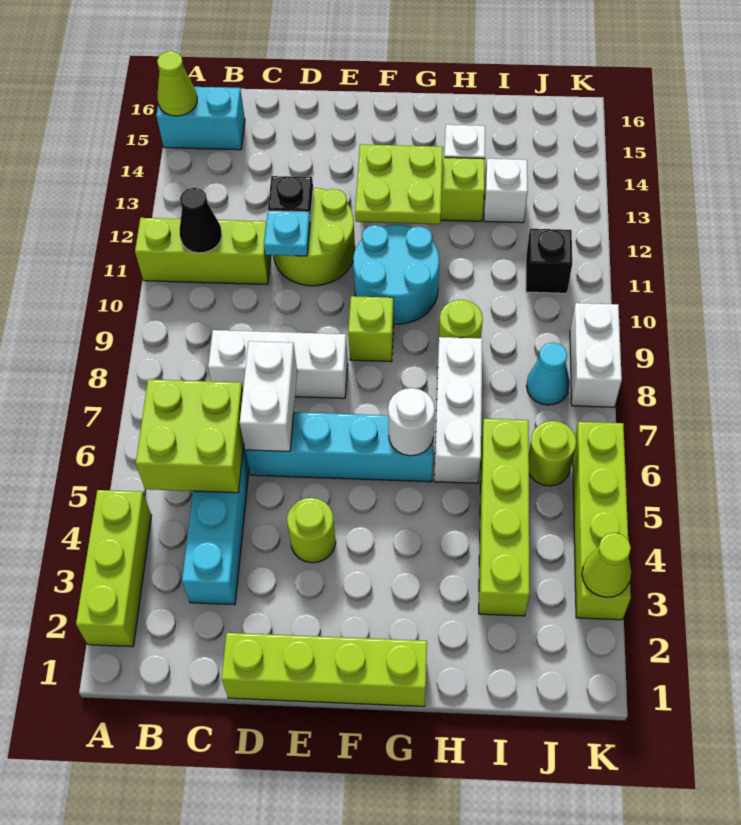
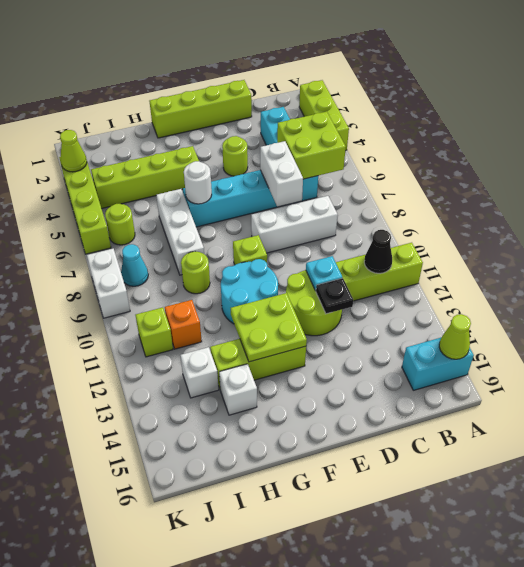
lime 1x4 brick [479,419,529,616] -> lime 1x4 brick turned to [91,146,199,208]
none -> orange 1x1 brick [165,300,202,349]
black 1x1 brick [526,229,572,293] -> lime 1x1 brick [136,307,173,357]

